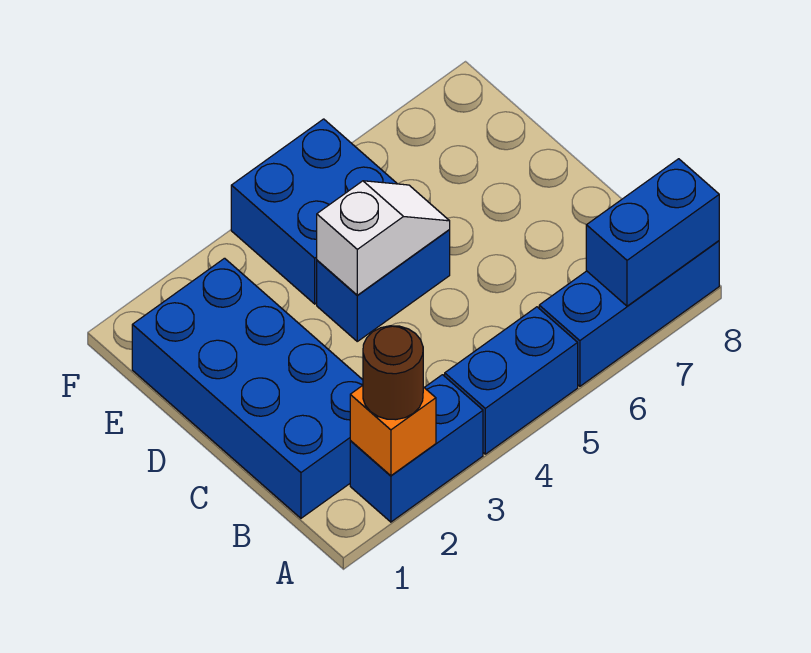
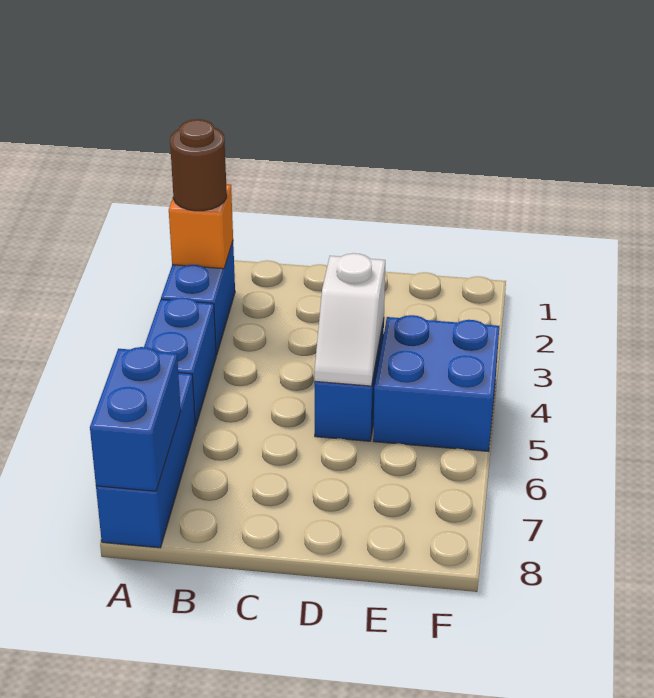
blue 2x4 brick [132,258,363,518] -> none

